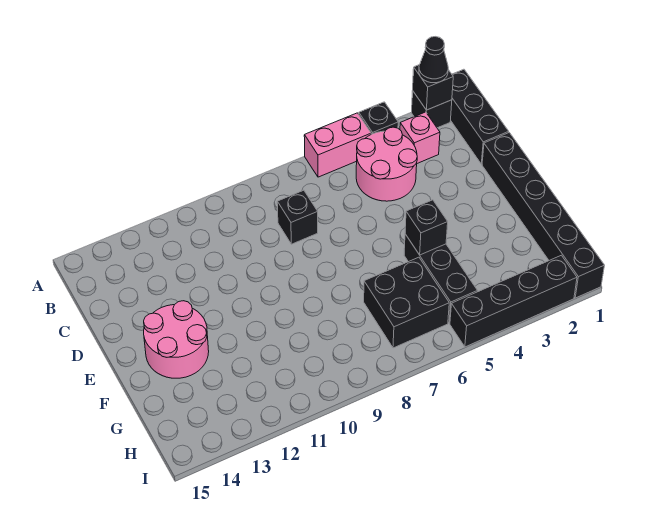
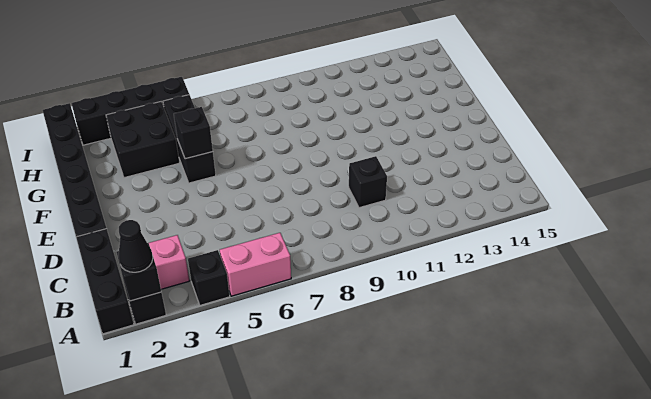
pink 2x2 round brick [356,127,417,201] -> none
black 1x1 brick [277,190,318,244] -> black 1x1 brick moved to [349,156,387,208]
pink 2x2 round brick [144,301,209,378] -> none
black 2x2 brick [364,257,449,348] -> black 2x2 brick moved to [106,102,180,178]

